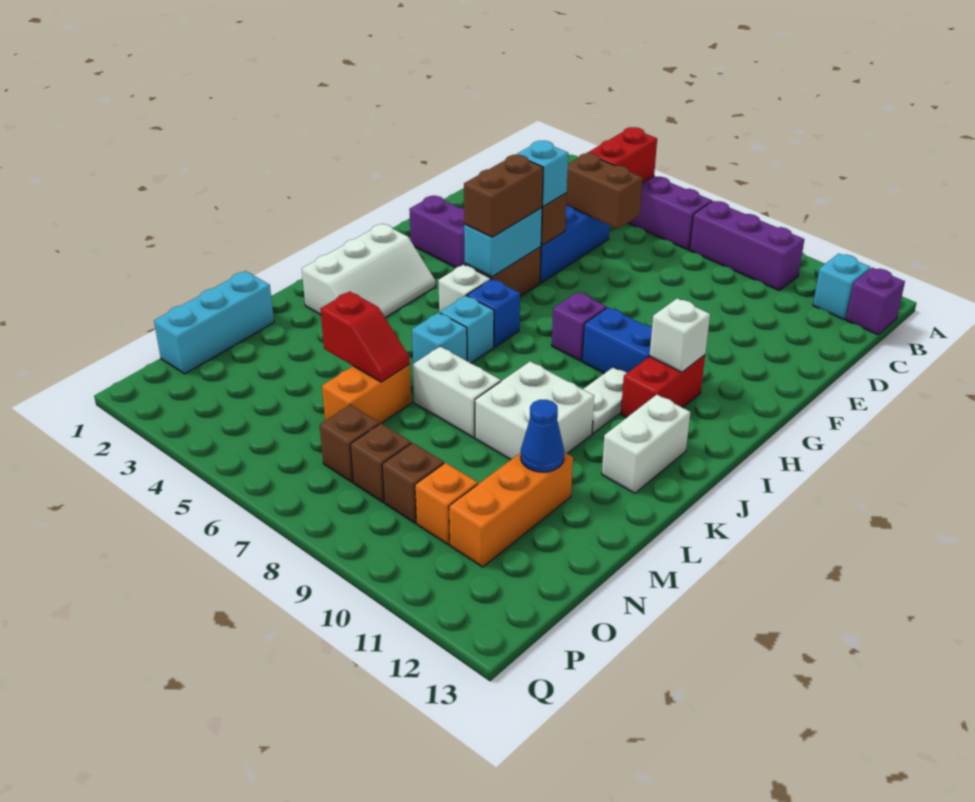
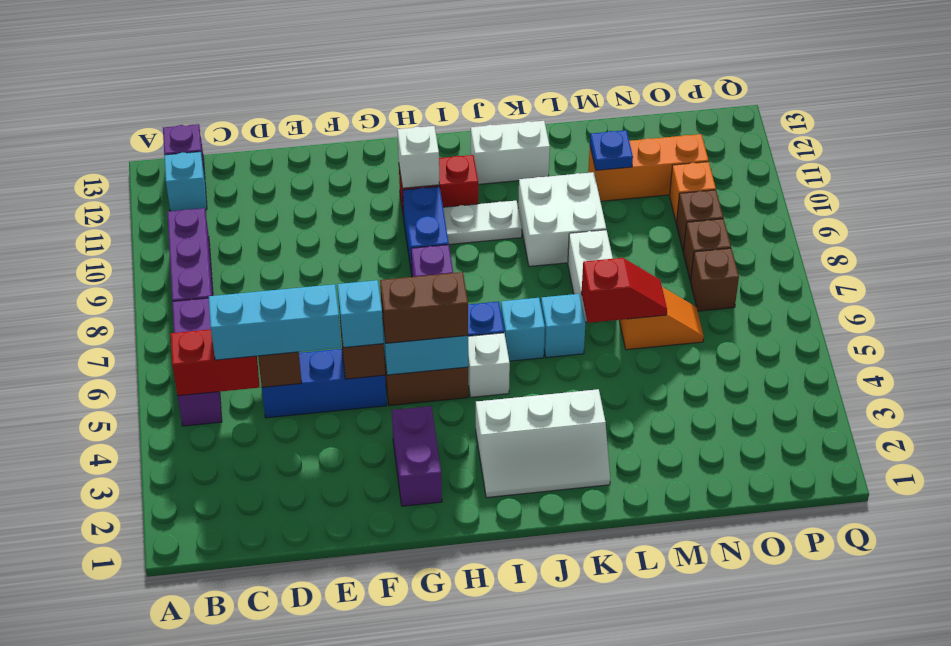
white 2x3 slope [302,224,435,317] -> white 2x3 slope turned to [476,389,610,498]
cyan 1x3 brick [154,271,274,374] -> cyan 1x3 brick moved to [209,284,341,360]
red 1x2 slope [320,291,410,382] -> red 1x2 slope turned to [582,258,667,323]
orange 1x2 brick [322,364,411,424] -> orange 1x2 slope [619,287,704,350]
blue 1x1 cone [521,400,564,472] -> blue 1x1 plate [590,130,633,170]

